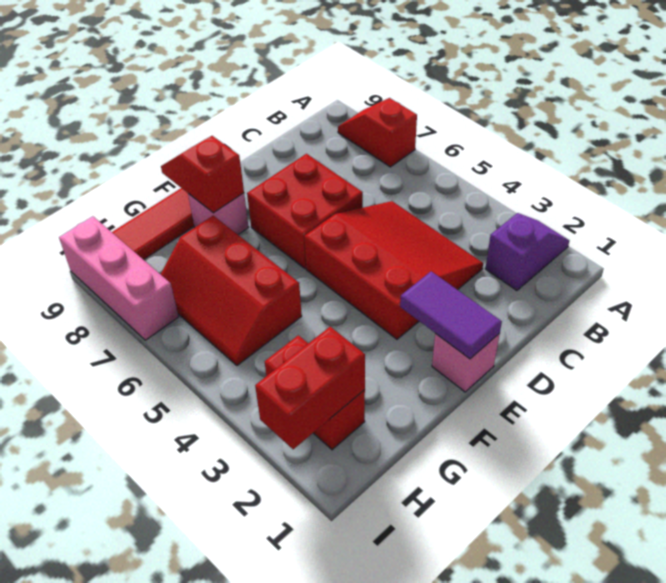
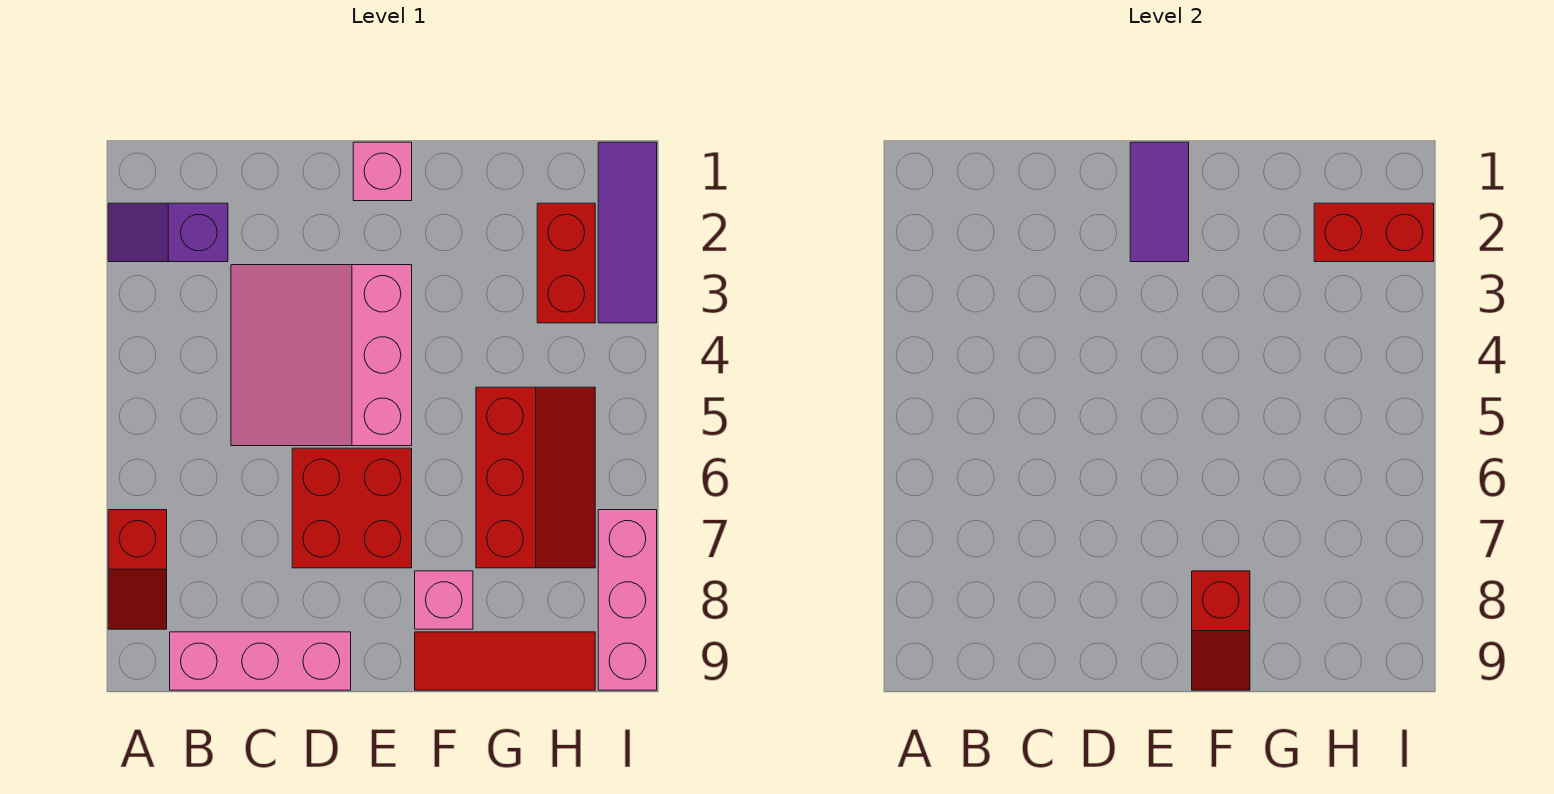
none -> pink 1x3 brick [170,632,351,690]
red 3x3 slope [304,201,483,339] -> pink 3x3 slope [231,265,412,446]
none -> purple 1x3 tile [598,142,657,323]

